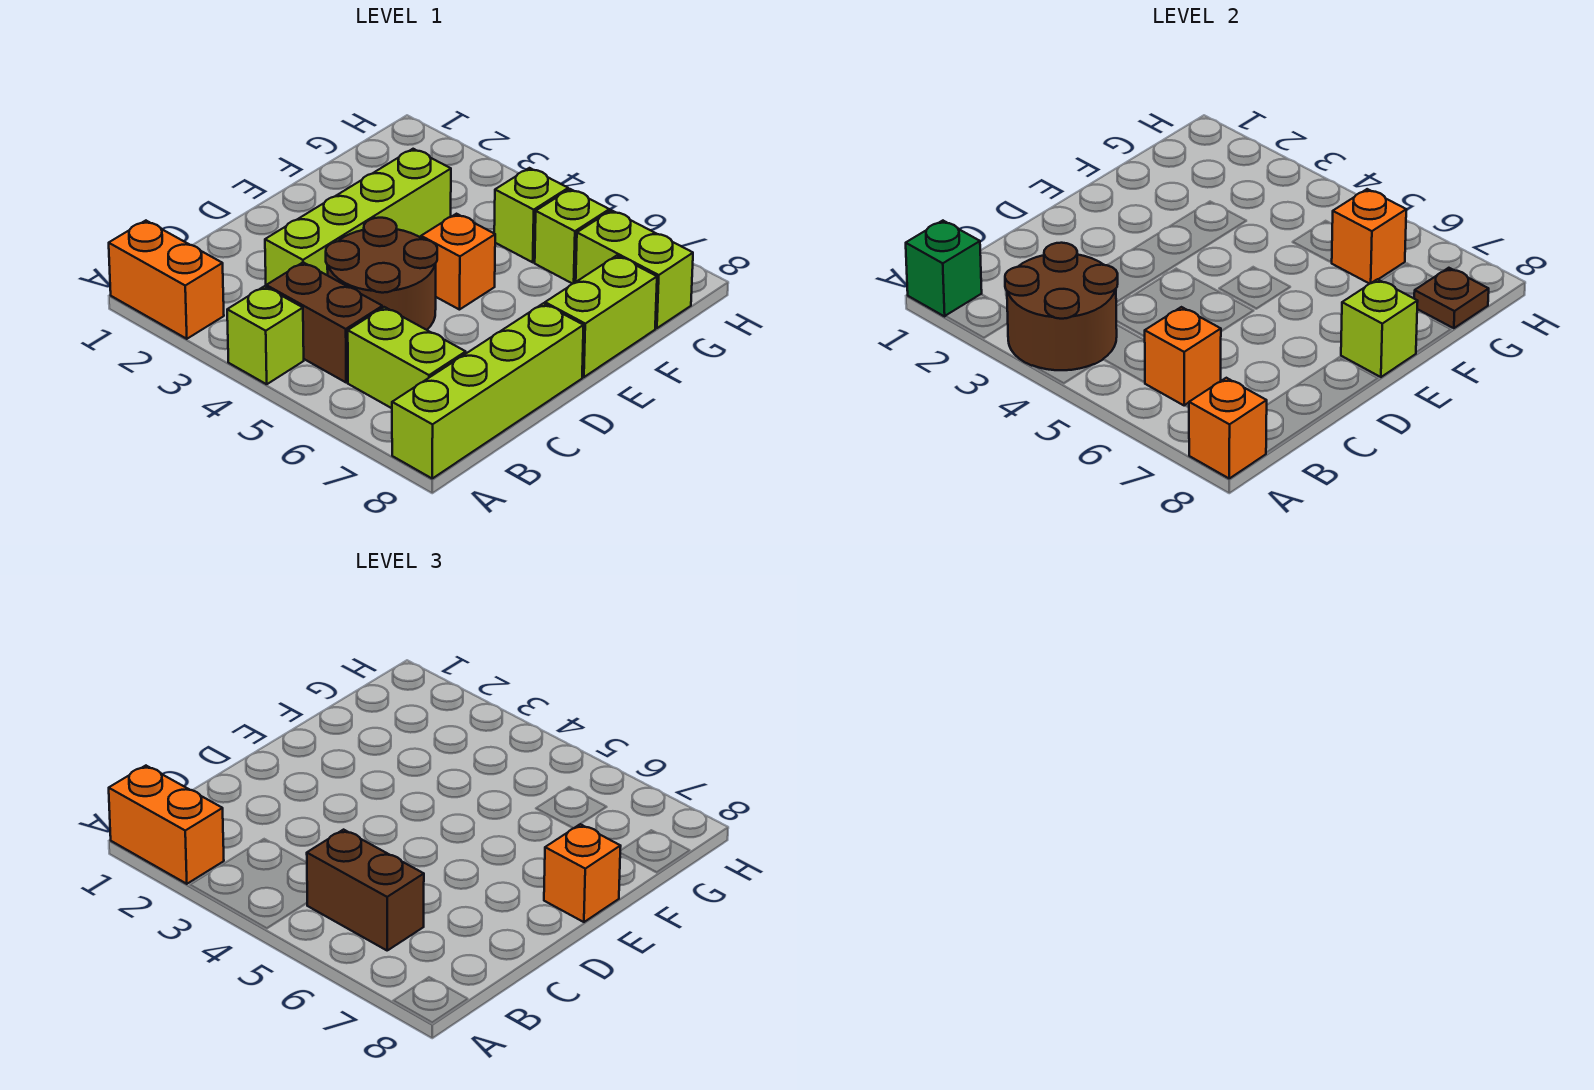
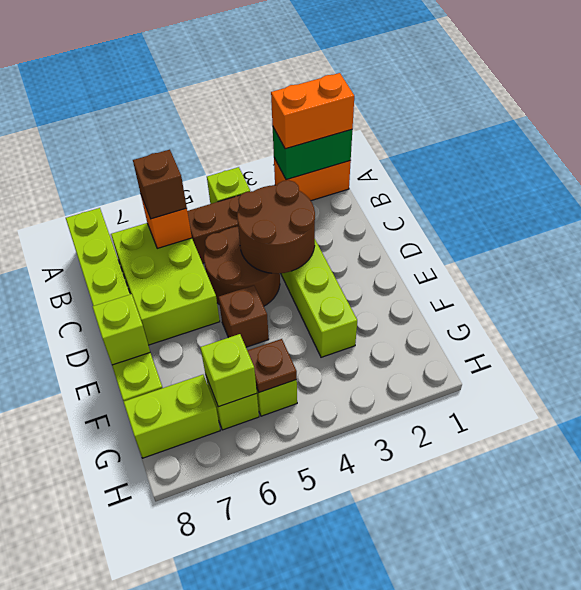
green 1x1 brick [906,221,982,316] -> green 1x2 brick [273,128,352,180]
brown 2x2 round brick [1005,243,1118,370] -> brown 2x2 round brick moved to [237,180,315,274]
orange 1x1 brick [1189,378,1267,478] -> none
brown 1x2 brick [307,830,424,950] -> brown 1x1 brick [133,150,187,219]
lime 1x2 brick [348,307,466,408] -> lime 2x3 brick [111,223,220,345]
orange 1x1 brick [421,214,495,310] -> brown 1x1 brick [219,285,269,347]
orange 1x1 brick [544,824,621,922] -> none
orange 1x1 brick [1331,189,1406,284] -> lime 1x1 brick [200,334,257,407]
brown 1x1 plate [1414,268,1489,328] -> brown 1x1 plate moved to [247,339,297,392]

